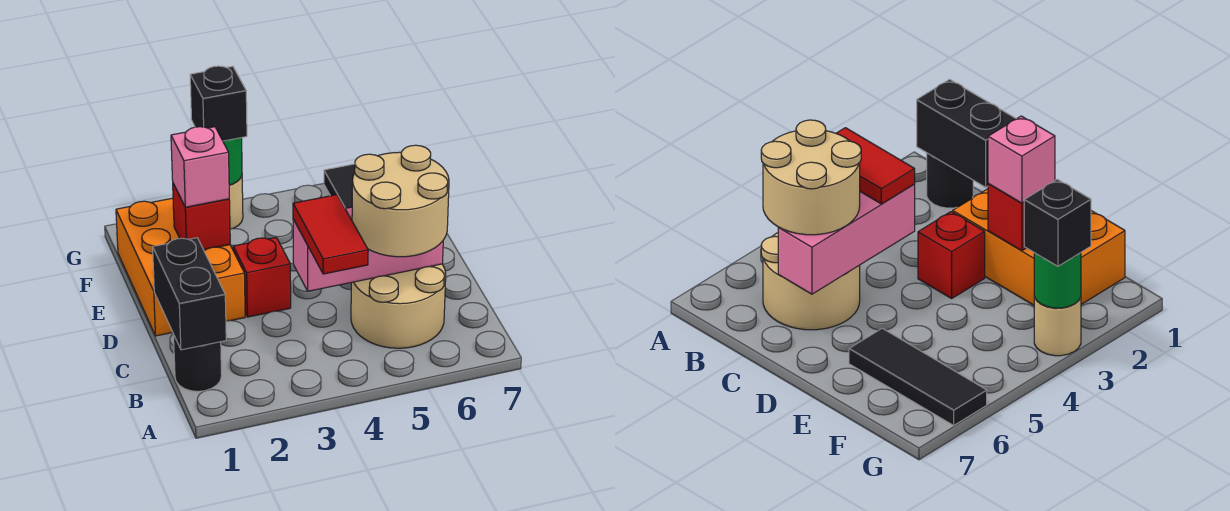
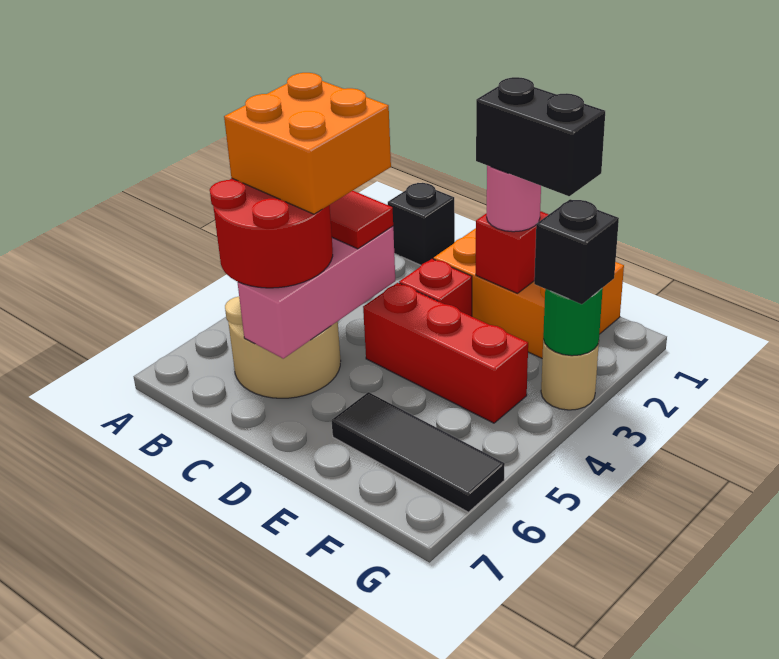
black 1x1 round brick [174,336,222,391] -> black 1x1 brick [388,183,455,265]
black 1x2 brick [153,238,226,350] -> black 1x2 brick moved to [476,77,605,196]
none -> orange 2x2 brick [224,73,391,214]
tan 2x2 round brick [352,145,449,257] -> red 2x2 round brick [210,178,333,288]
none -> red 1x3 brick [363,283,528,423]
pink 1x1 brick [171,127,229,207] -> pink 1x1 round brick [487,165,541,232]

